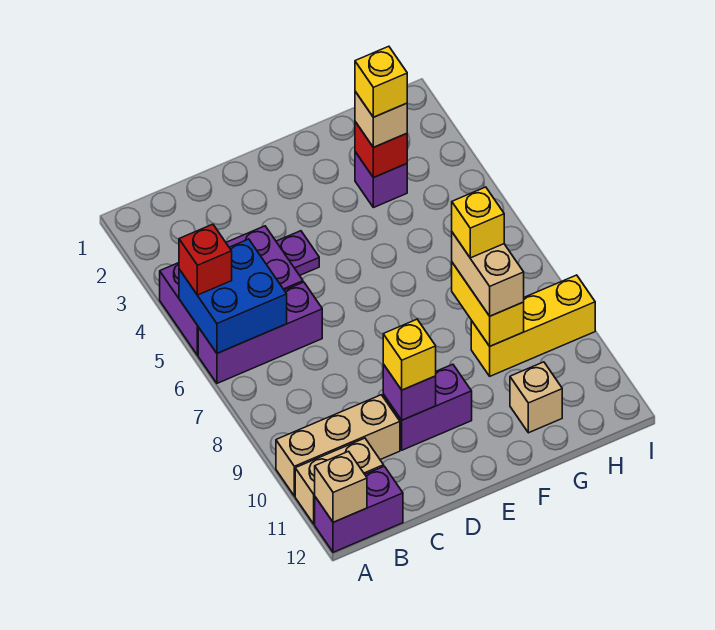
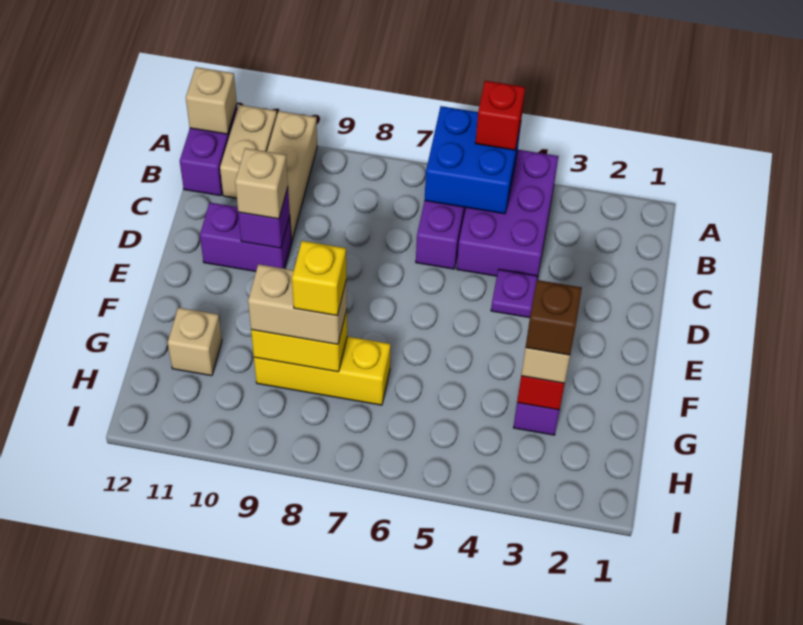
purple 1x2 brick [383,364,472,450] -> purple 1x2 brick turned to [200,203,292,271]
yellow 1x1 brick [383,319,436,390] -> tan 1x1 brick [235,148,288,219]
yellow 1x1 brick [355,46,407,117] -> brown 1x1 brick [526,280,582,355]
yellow 1x3 brick [471,275,595,376] -> yellow 1x3 brick turned to [254,336,391,405]

